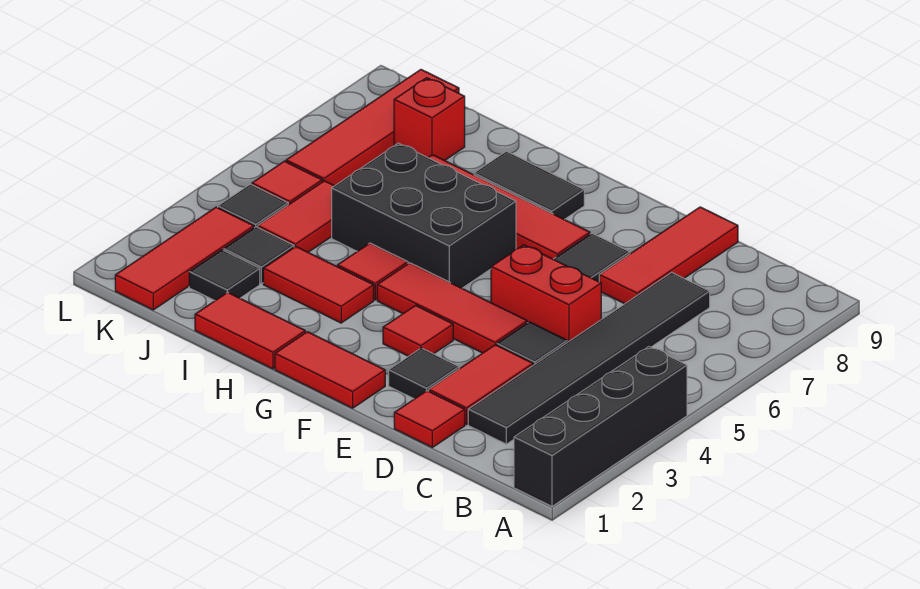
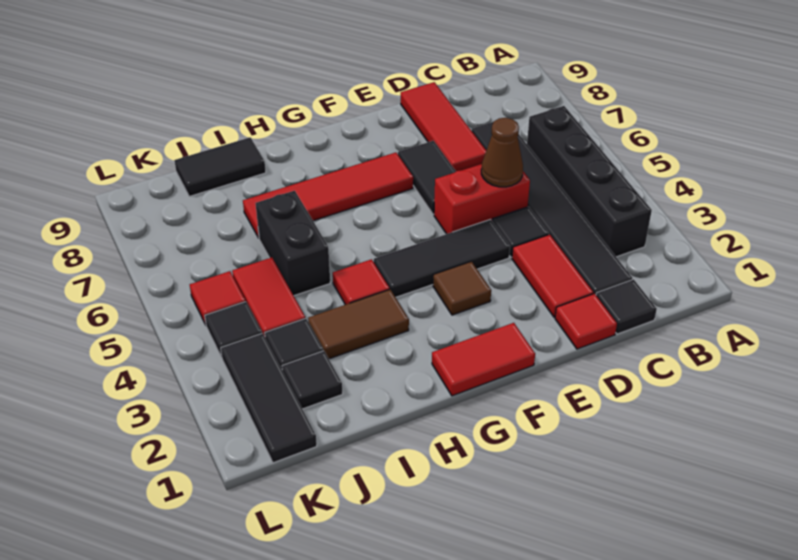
black 1x4 brick [514,347,687,506] -> black 1x4 brick moved to [527,106,652,257]
none -> brown 1x1 cone [481,118,523,187]
black 1x1 tile [389,348,459,399] -> black 1x1 tile moved to [596,279,657,334]
red 1x3 tile [377,263,527,353] -> black 1x3 tile [374,220,510,297]
red 1x1 tile [383,305,453,356] -> brown 1x1 tile [433,261,491,315]
black 2x3 brick [332,143,516,288] -> black 1x2 brick [256,191,330,296]
black 1x2 tile [474,151,584,219] -> black 1x2 tile moved to [174,137,266,197]
red 1x2 tile [195,292,305,369] -> none
red 1x2 tile [263,247,374,323] -> brown 1x2 tile [308,289,409,359]
red 1x1 brick [394,78,465,160] -> none
red 1x3 tile [115,207,254,310] -> black 1x3 tile [221,333,317,463]
red 1x4 tile [286,70,459,186] -> none

